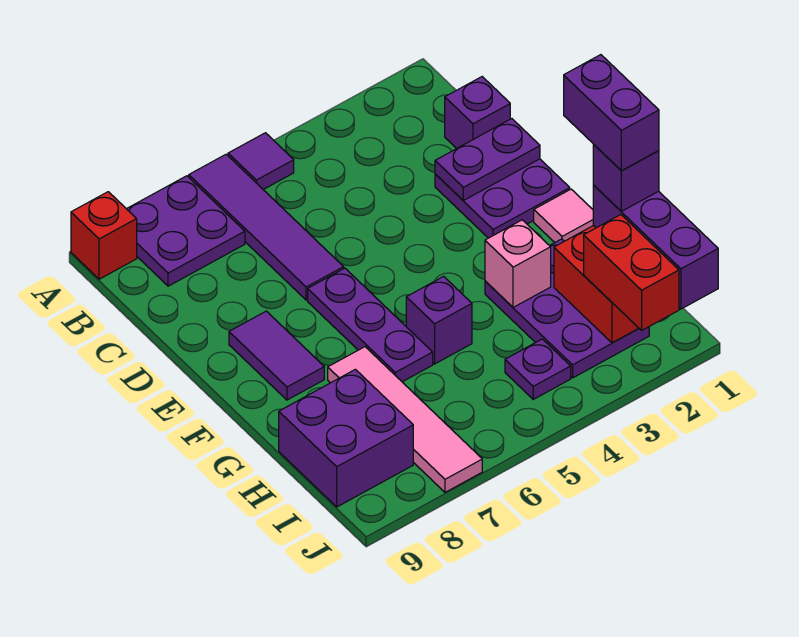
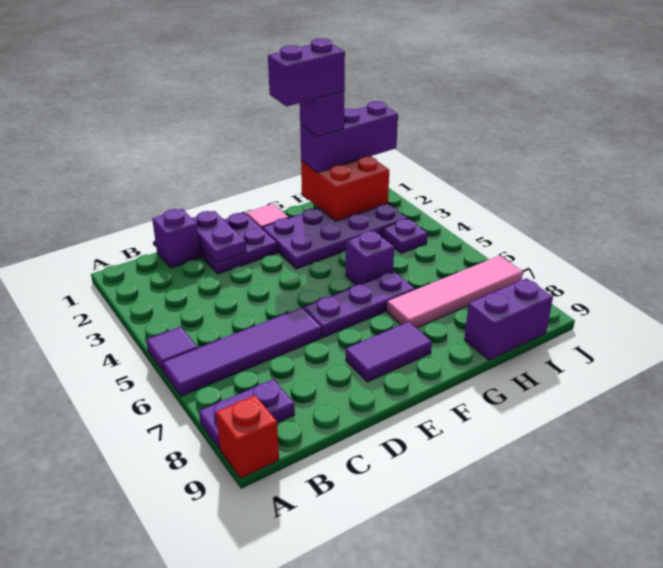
purple 2x2 plate [127,176,245,286] -> purple 1x2 plate [199,379,295,449]
purple 2x3 plate [485,239,649,378] -> purple 2x4 plate [262,204,407,269]
pink 1x1 brick [485,220,551,307] -> none
purple 2x2 brick [279,369,413,507] -> purple 1x2 brick [464,278,553,360]
red 1x2 brick [584,215,679,330] -> none

